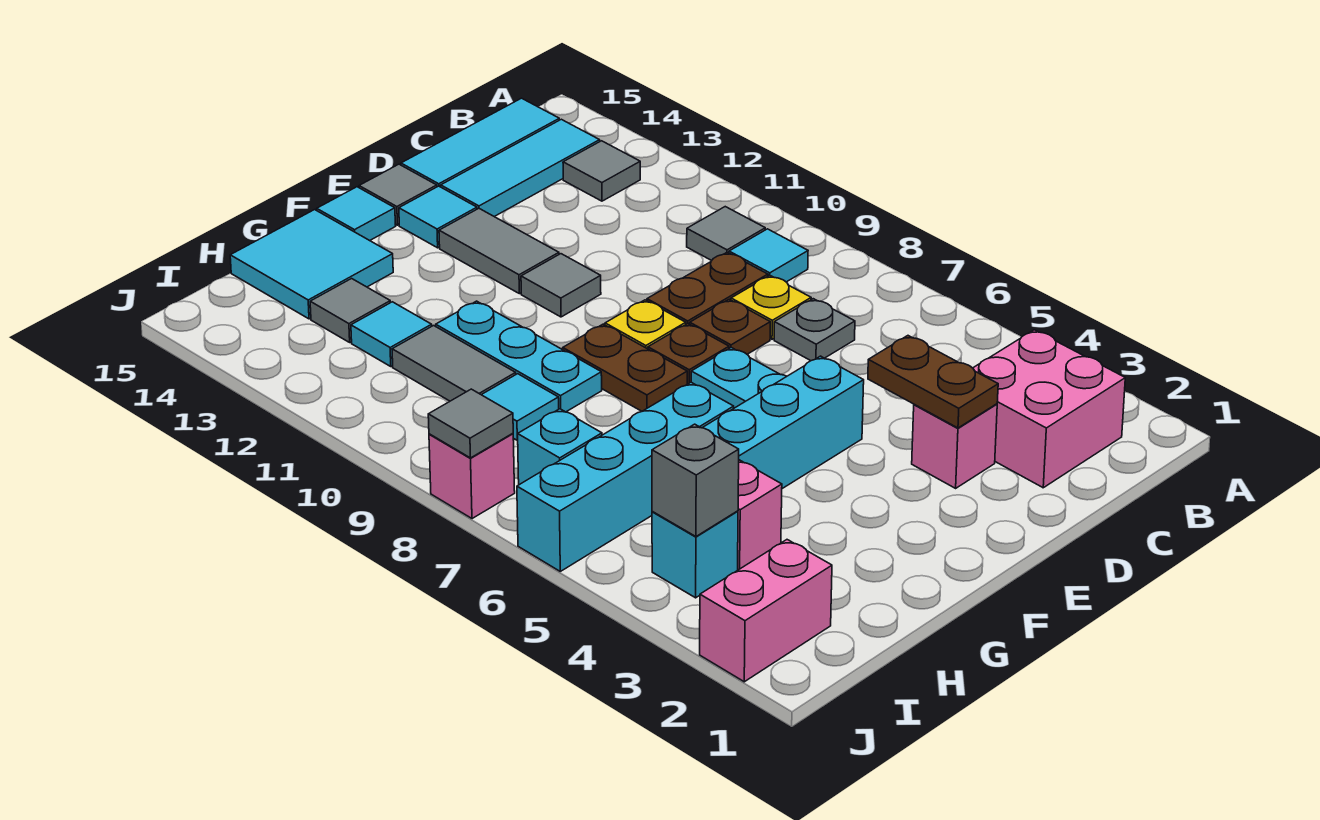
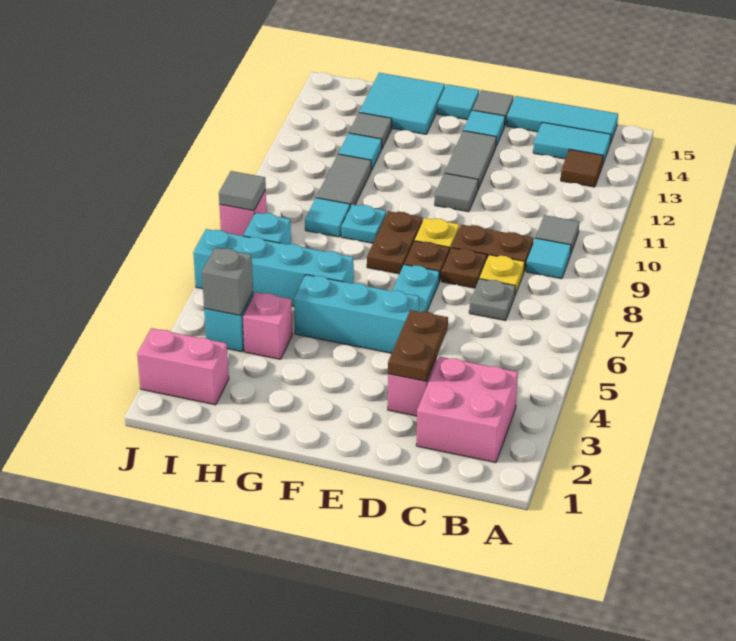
grey 1x1 tile [563,141,640,201] -> brown 1x1 tile [561,149,603,187]
cyan 1x3 tile [441,119,600,217] -> cyan 1x2 tile [533,122,611,163]
cyan 1x3 plate [436,301,602,412] -> cyan 1x1 plate [341,204,386,243]

